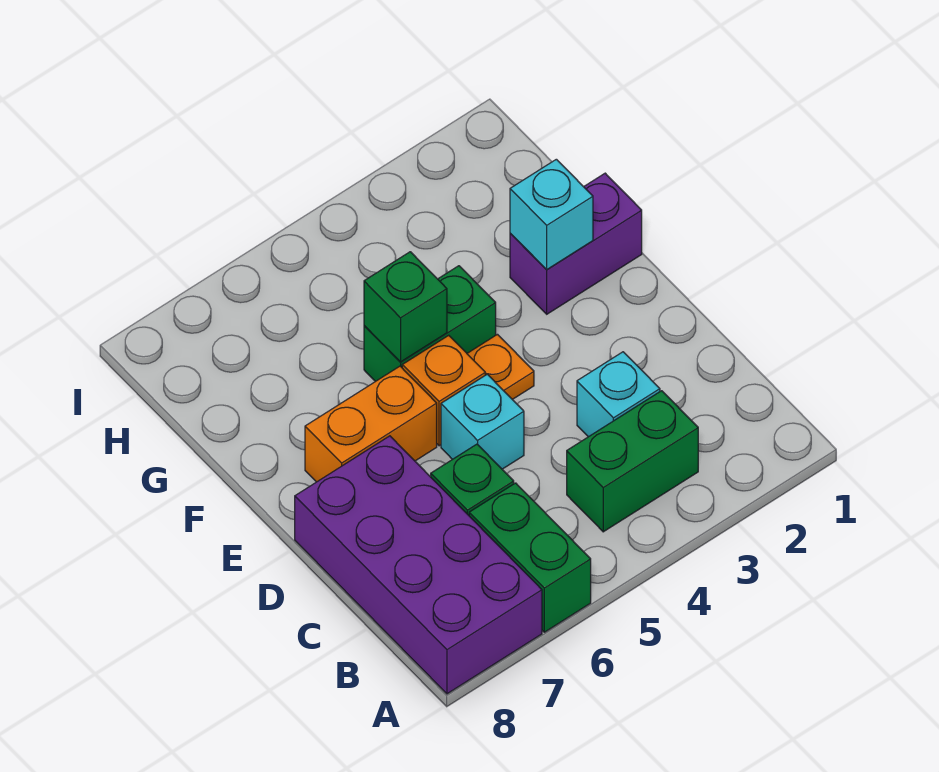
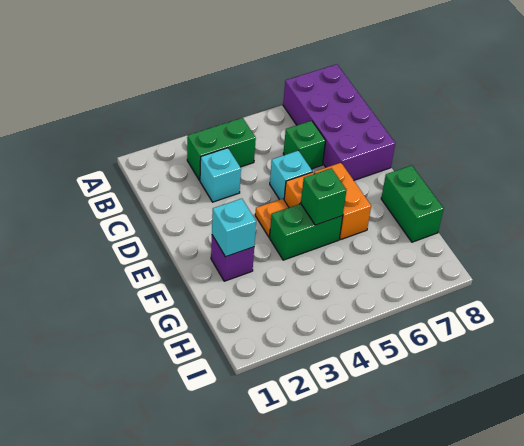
green 1x2 brick [469,483,591,632] -> green 1x2 brick moved to [381,165,444,242]
orange 1x2 brick [305,366,437,482] -> orange 1x2 brick turned to [314,163,371,239]
purple 1x2 brick [510,173,642,314] -> purple 1x1 brick [211,235,254,281]

